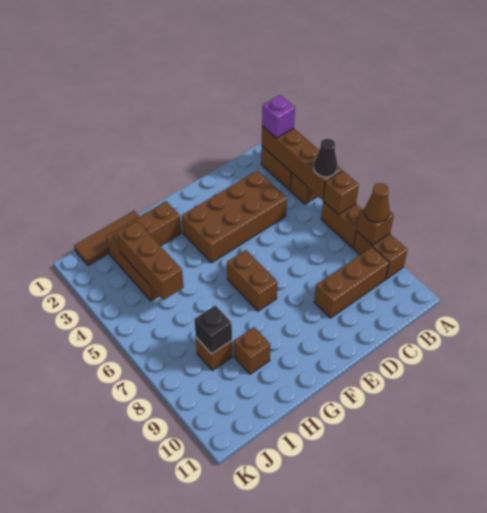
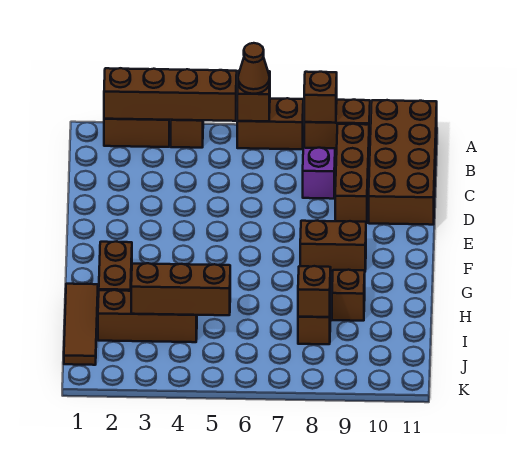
purple 1x1 brick [262,95,295,138] -> purple 1x1 brick moved to [303,148,335,199]
black 1x1 cone [314,139,338,177] -> none
brown 1x1 cone [365,183,390,222] -> brown 1x1 cone moved to [238,43,270,94]
brown 2x4 brick [182,171,287,263] -> brown 2x4 brick moved to [369,100,437,225]
brown 1x2 brick [227,250,278,311] -> brown 1x2 brick moved to [300,221,366,272]
black 1x1 brick [194,305,232,354] -> brown 1x1 brick [298,266,331,317]

